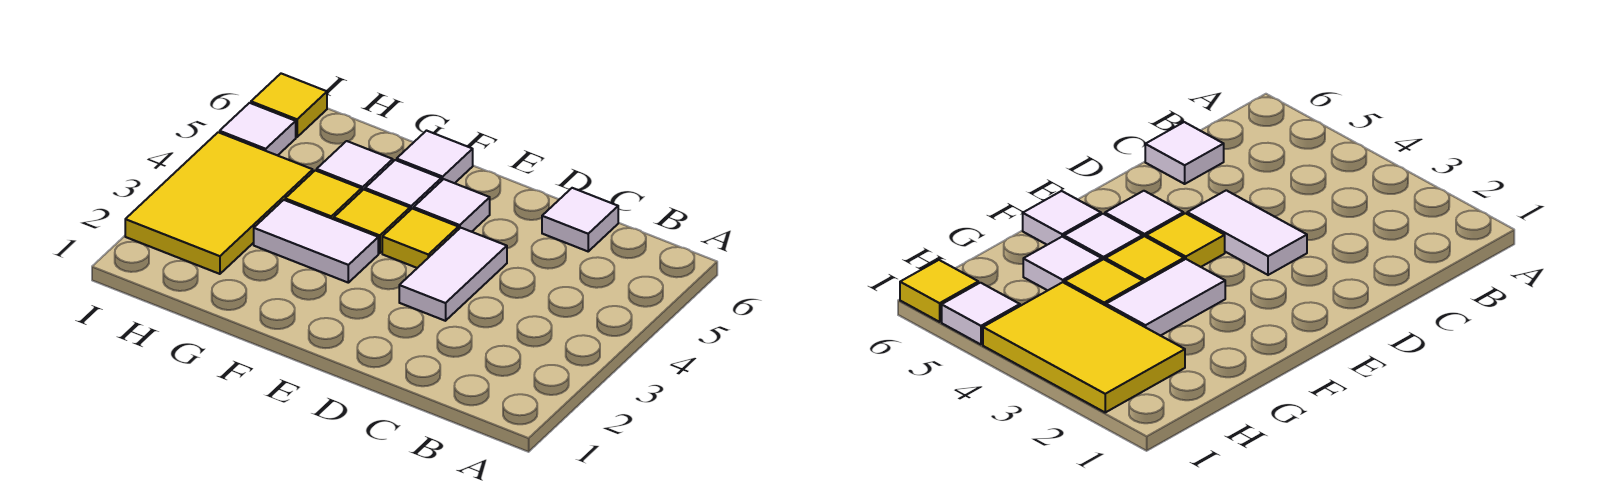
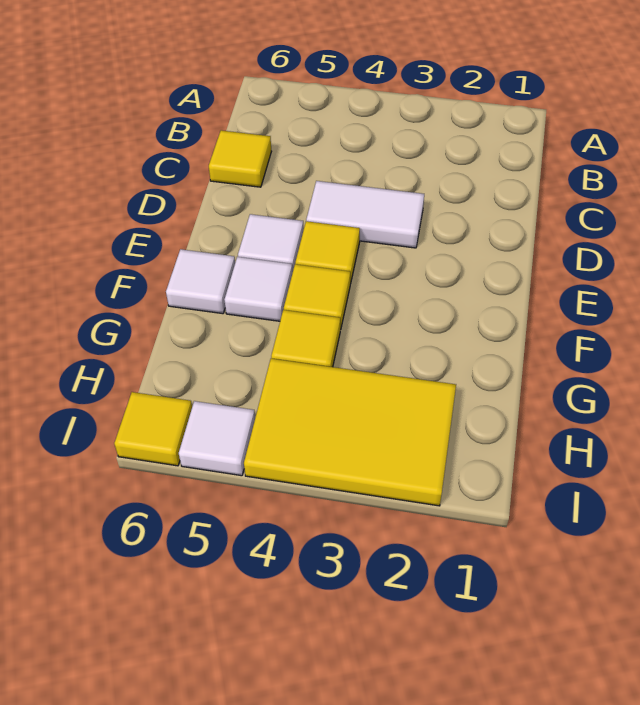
white 1x1 tile [542,188,618,251] -> yellow 1x1 tile [209,130,271,187]
white 1x2 tile [254,200,378,283] -> none
white 1x1 tile [317,141,393,191] -> none

